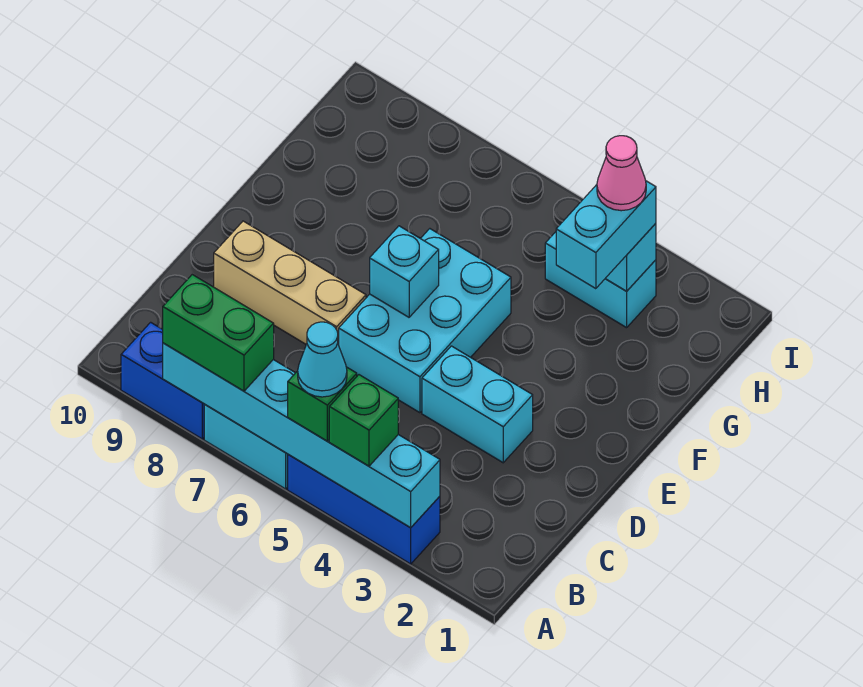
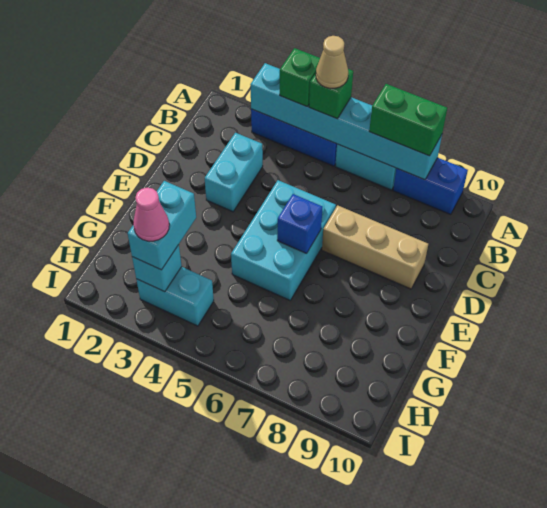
cyan 1x1 cone [298,322,347,397] -> tan 1x1 cone [316,36,348,88]
cyan 1x2 brick [422,346,533,463] -> cyan 1x2 brick turned to [205,133,263,212]
cyan 1x1 brick [370,226,439,317] -> blue 1x1 brick [277,194,322,253]

